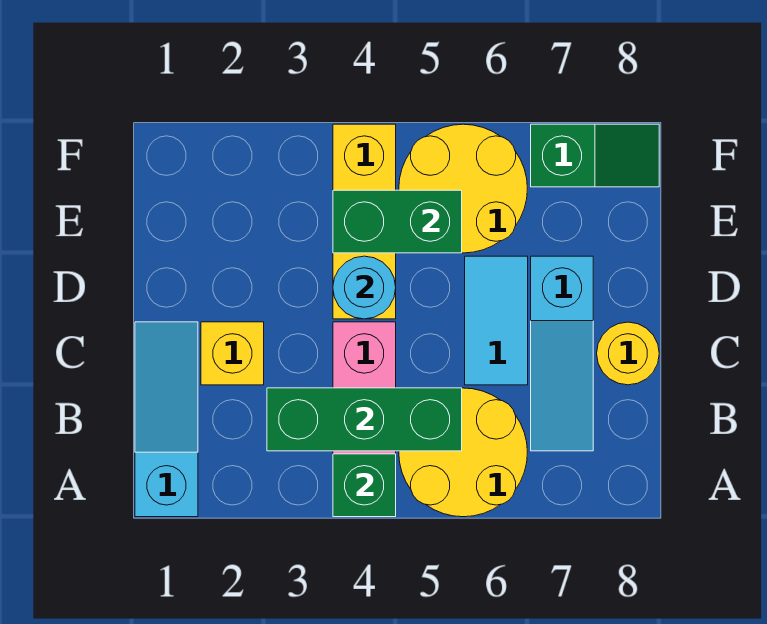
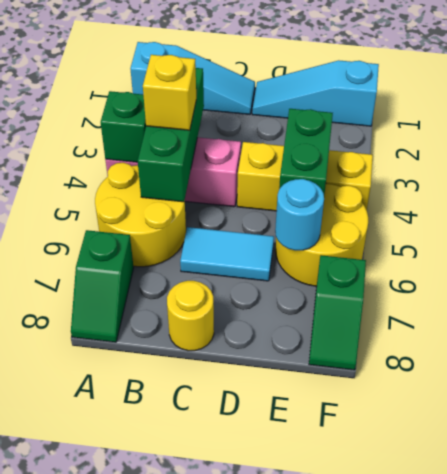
none -> green 1x2 slope [71,230,134,342]
cyan 1x3 slope [531,256,593,451] -> cyan 1x3 slope moved to [252,61,379,126]
yellow 1x1 brick [201,322,264,385] -> yellow 1x1 brick moved to [143,55,196,130]
cyan 1x1 round brick [333,256,396,319] -> cyan 1x1 round brick moved to [275,179,324,250]

